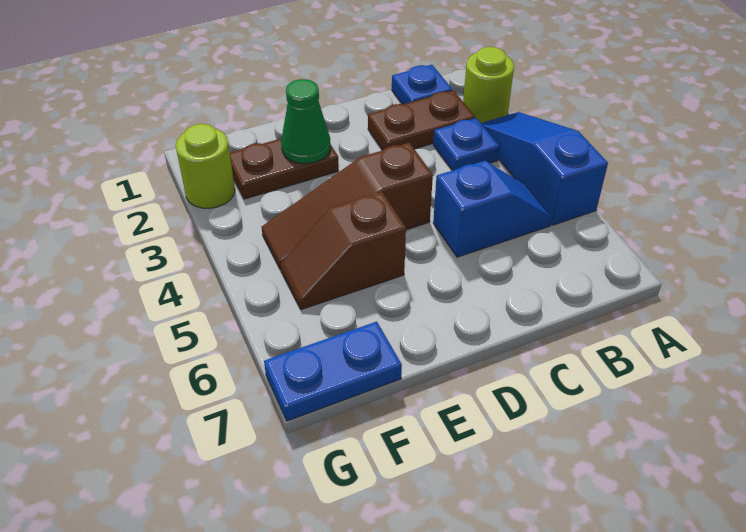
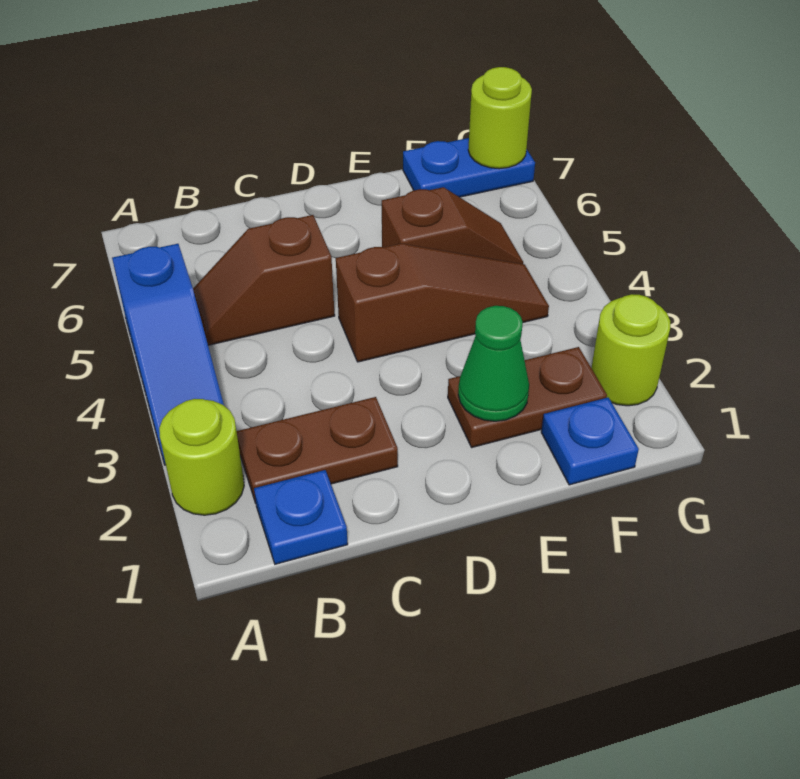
blue 1x1 plate [433,118,500,170] -> blue 1x1 plate moved to [541,398,639,485]
blue 1x2 slope [433,161,552,257] -> brown 1x2 slope [193,215,335,345]
none -> lime 1x1 round brick [468,67,532,169]

